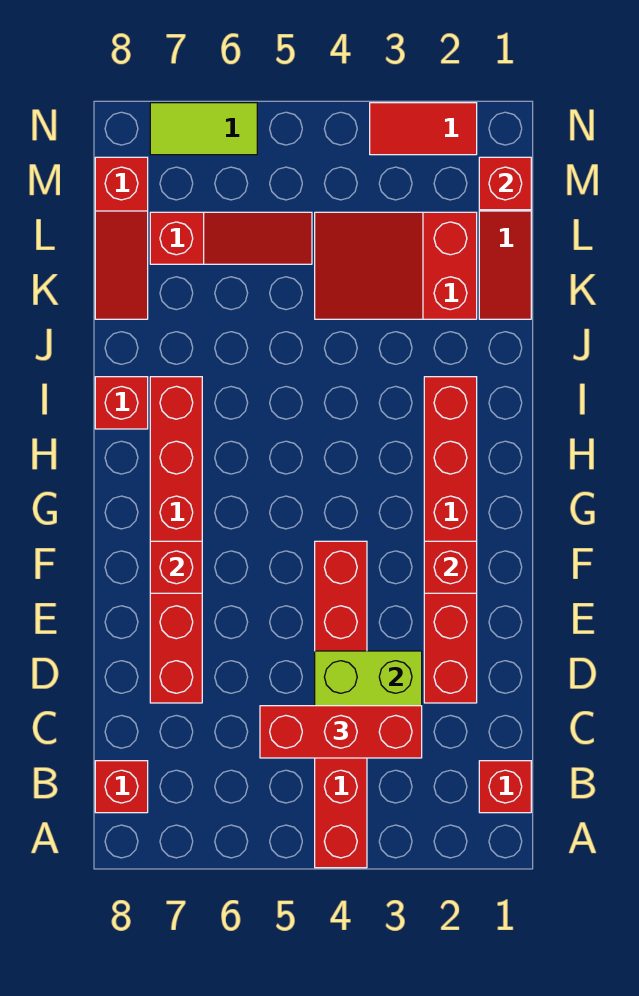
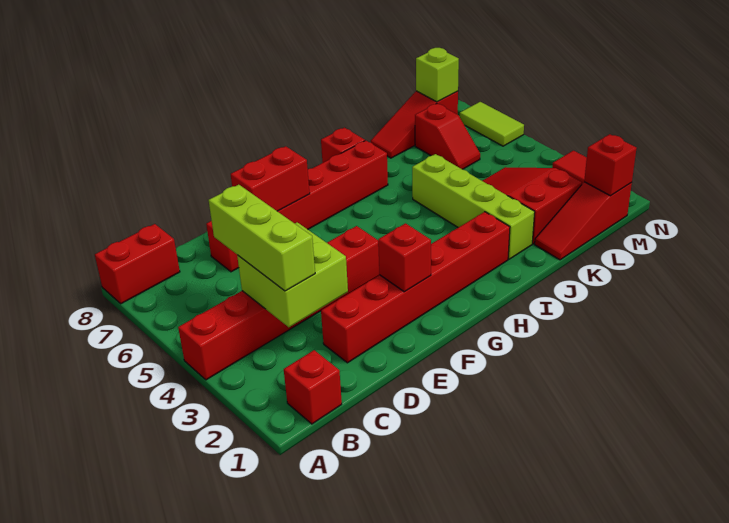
red 1x1 brick [95,761,148,813] -> red 1x2 brick [95,224,180,304]
red 1x3 brick [260,706,422,758] -> lime 1x3 brick [209,185,315,291]
red 1x1 brick [150,541,202,593] -> red 1x2 brick [231,146,310,211]
none -> lime 1x4 brick [412,154,535,259]
red 1x3 slope [150,212,312,264] -> red 1x2 slope [415,104,480,169]
none -> lime 1x1 brick [416,48,459,102]

